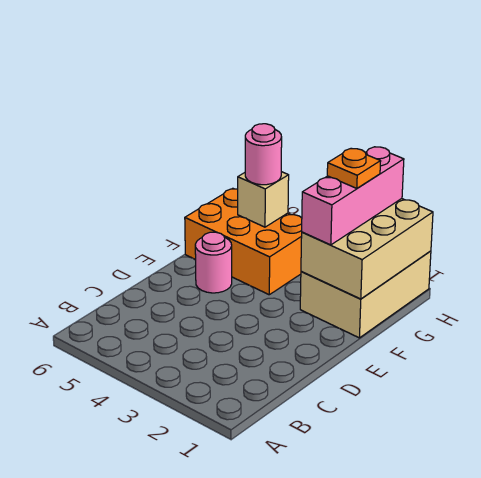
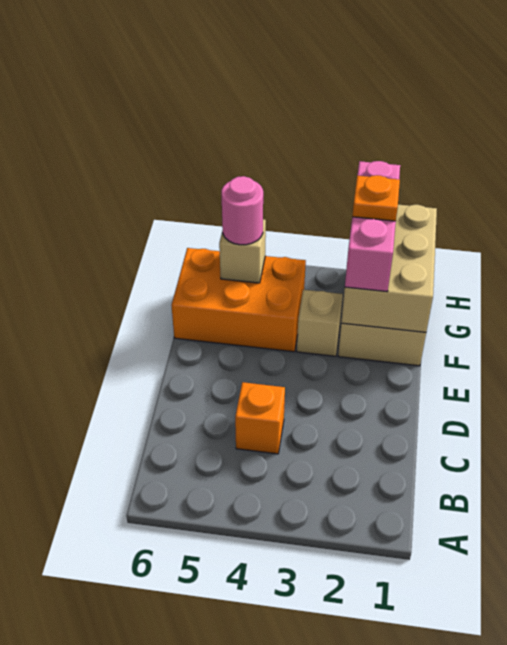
none -> orange 1x1 brick [235,382,285,454]
pink 1x1 round brick [195,232,232,293] -> none
none -> tan 1x1 brick [297,290,343,356]

